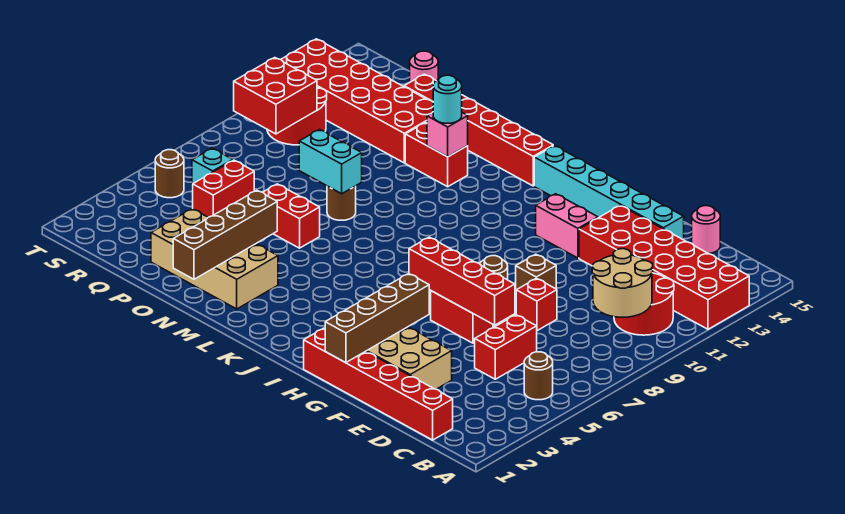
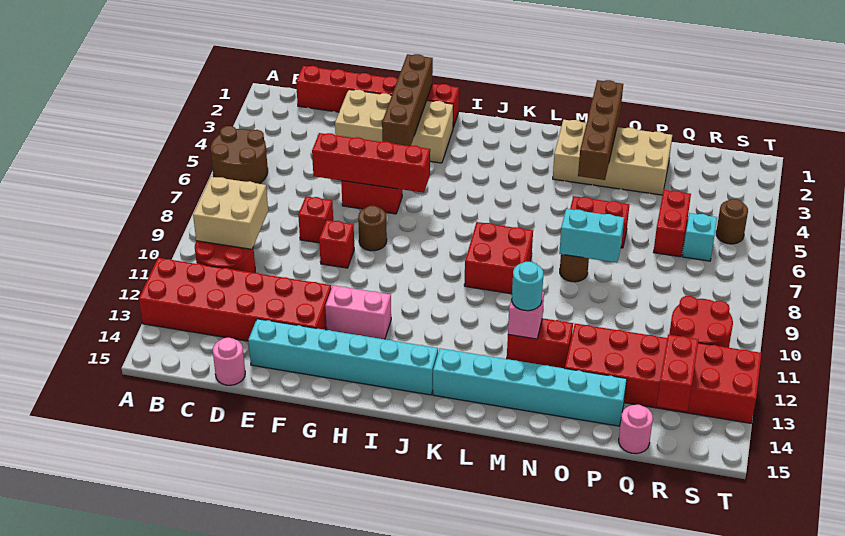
brown 1x1 round brick [524,352,553,400] -> brown 2x2 round brick [211,126,268,184]
tan 2x2 round brick [592,249,653,317] -> tan 2x2 brick [193,177,268,249]
red 1x2 brick [475,315,537,379] -> red 1x2 brick moved to [657,334,699,411]
brown 1x1 brick [516,254,556,290] -> red 1x1 brick [319,220,354,268]
red 1x6 brick [404,74,553,186] -> cyan 1x6 brick [433,348,627,426]
red 2x2 brick [234,58,317,134] -> red 2x2 brick moved to [464,222,533,294]

